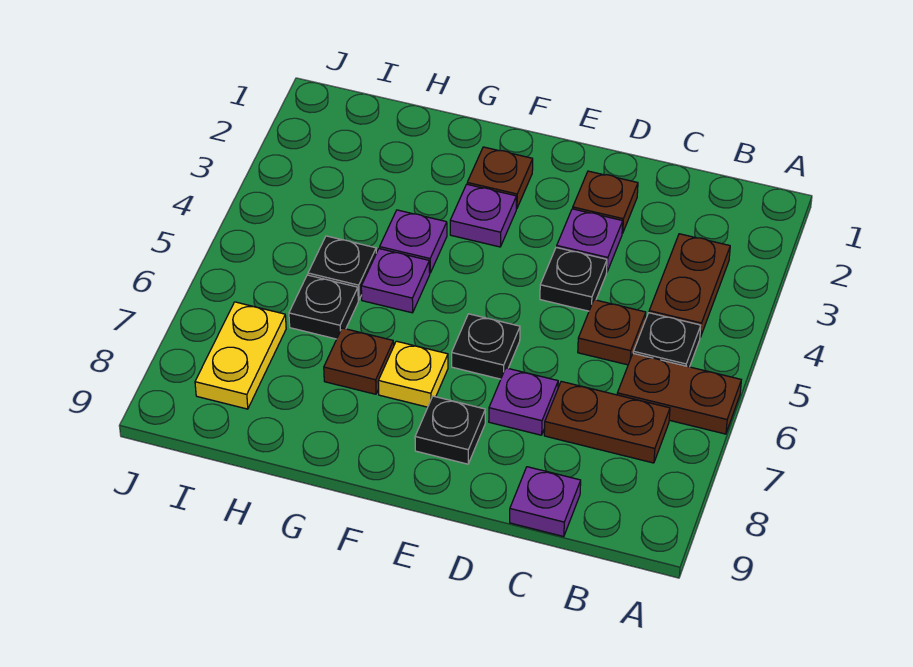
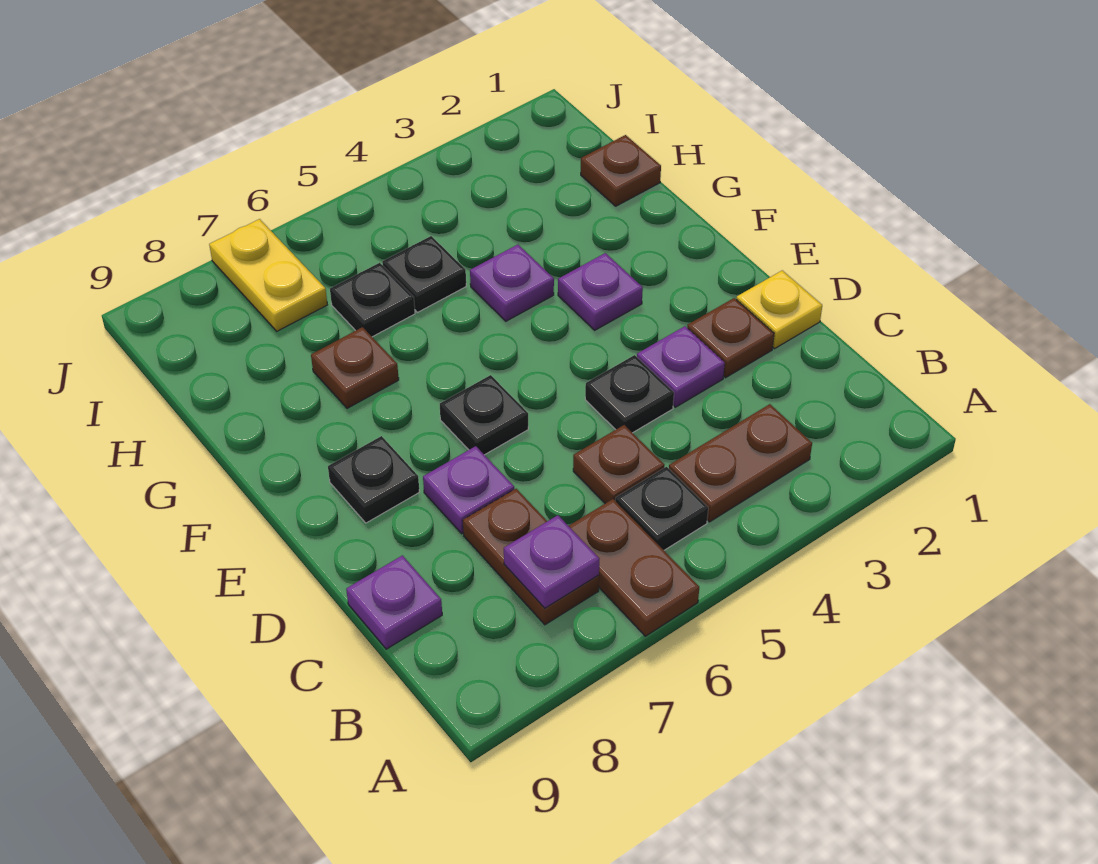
brown 1x1 plate [467,147,533,209] -> brown 1x1 plate moved to [581,135,661,206]
yellow 1x1 plate [378,341,448,407] -> yellow 1x1 plate moved to [736,270,822,349]
purple 1x1 plate [361,249,430,313] -> purple 1x1 plate moved to [504,515,599,608]
yellow 1x2 plate [195,302,286,409] -> yellow 1x2 plate turned to [209,219,327,331]

